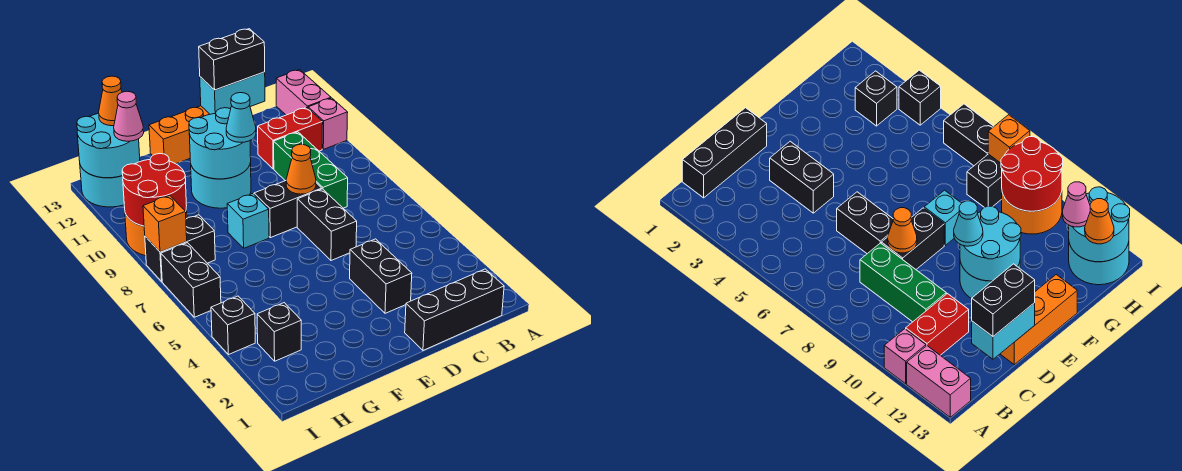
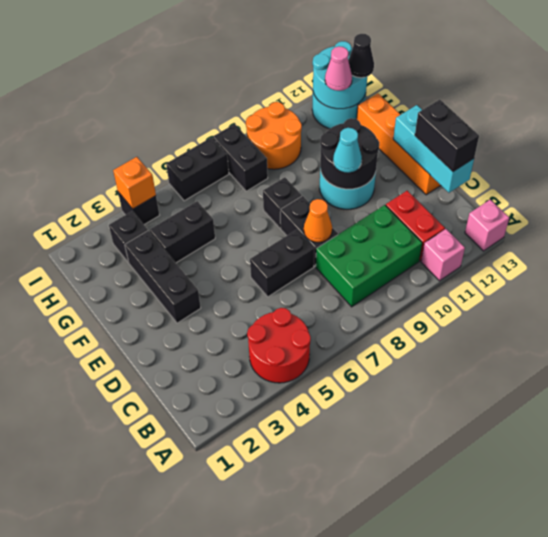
pink 1x2 brick [276,70,331,115] -> pink 1x1 brick [465,200,509,251]
black 1x3 brick [405,269,504,350] -> black 1x3 brick moved to [125,230,201,323]
green 1x3 brick [274,132,348,208] -> green 2x3 brick [316,205,422,307]
cyan 1x2 brick [200,72,265,114] -> cyan 1x3 brick [393,105,474,193]
black 1x2 brick [350,239,412,313] -> black 1x2 brick moved to [150,201,215,263]
orange 1x3 brick [149,106,210,164] -> orange 1x4 brick [357,93,441,195]
cyan 2x2 round brick [189,108,251,179] -> black 2x2 round brick [320,118,380,189]
cyan 1x1 brick [227,194,269,248] -> black 1x1 brick [263,177,302,228]
red 2x2 round brick [122,154,187,226] -> red 2x2 round brick moved to [247,308,311,383]
orange 1x1 cone [99,76,122,126] -> black 1x1 cone [348,34,374,78]
orange 1x1 brick [143,195,187,252] -> orange 1x1 brick moved to [113,157,156,209]

